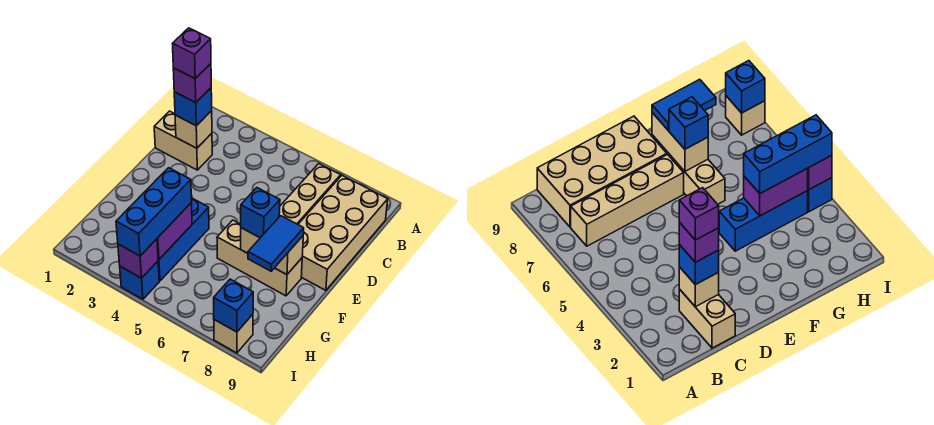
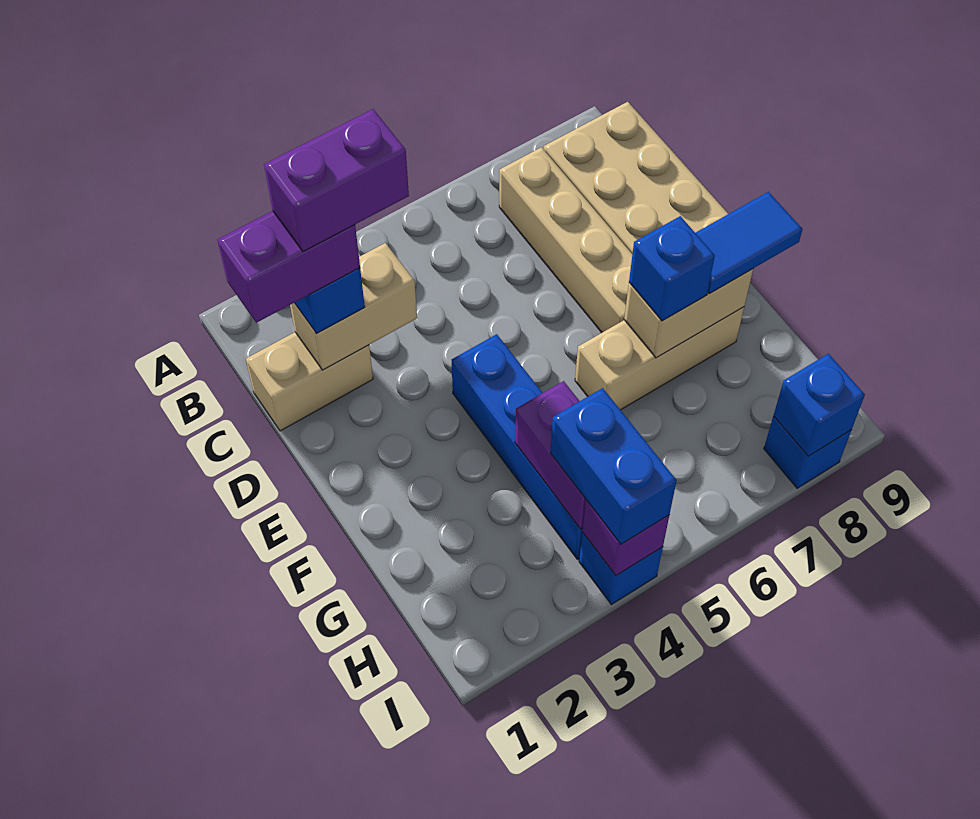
tan 1x1 brick [175,111,212,148] -> tan 1x2 brick [290,243,417,370]
purple 1x1 brick [173,64,211,102] -> purple 1x2 brick [217,211,360,323]
purple 1x1 brick [173,28,211,78] -> purple 1x2 brick [264,109,409,252]
blue 1x3 brick [158,198,209,281] -> blue 1x4 brick [452,334,583,559]
blue 1x2 tile [248,216,304,271] -> blue 1x2 tile turned to [696,192,803,294]
blue 1x3 brick [116,168,192,256] -> blue 1x2 brick [551,388,677,544]
tan 1x1 brick [214,314,253,353] -> blue 1x1 brick [764,416,851,488]

